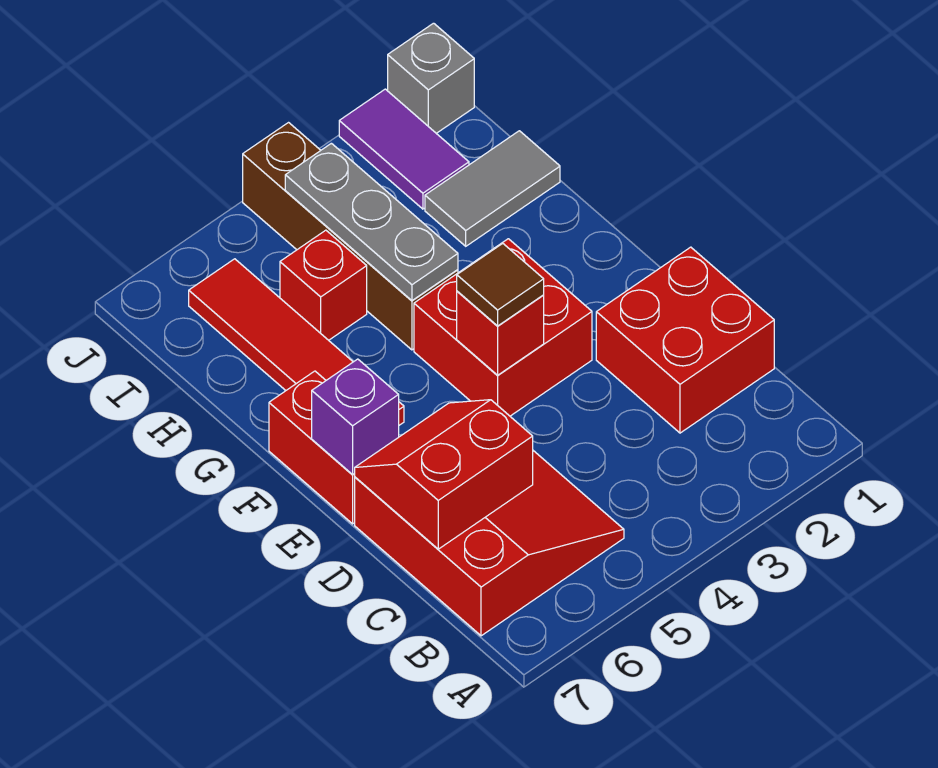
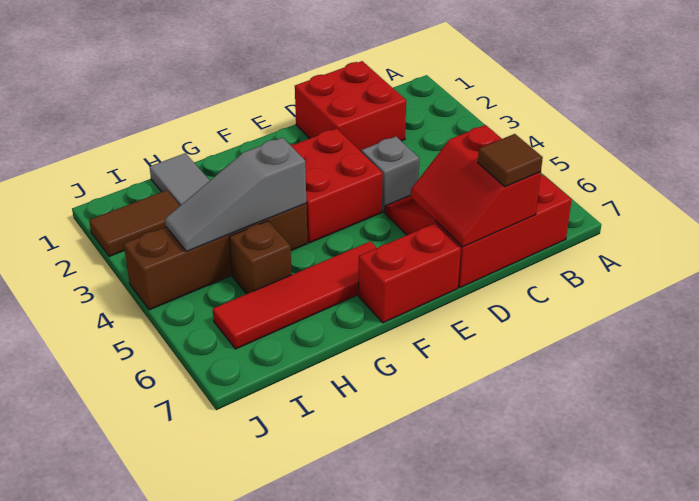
red 1x1 brick [457,291,544,375] -> none
brown 1x1 tile [457,244,544,326] -> brown 1x1 tile moved to [478,134,543,187]
purple 1x1 brick [312,359,399,474] -> none
grey 1x3 plate [285,143,458,300] -> grey 1x3 slope [165,138,306,251]
red 1x1 brick [280,230,367,340] -> brown 1x1 brick [229,221,292,294]
purple 1x2 tile [339,89,469,209] -> brown 1x2 tile [89,190,180,257]
grey 1x1 brick [388,23,474,133] -> grey 1x1 brick moved to [362,137,419,212]

